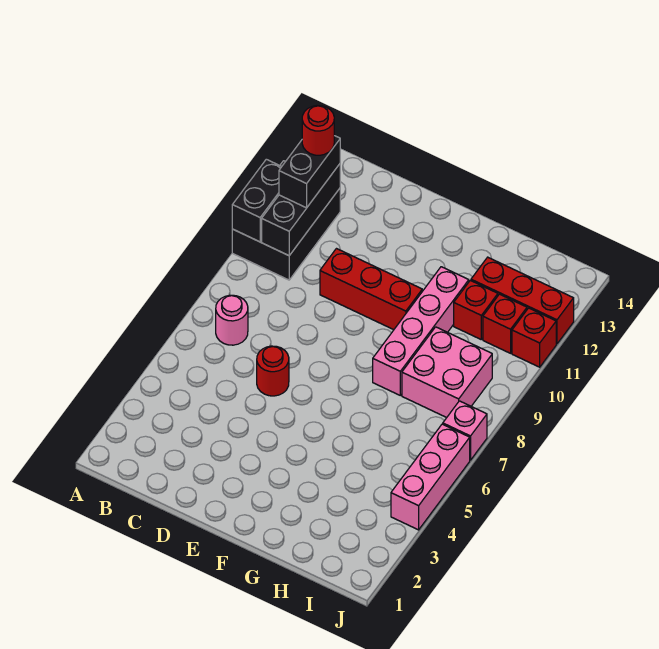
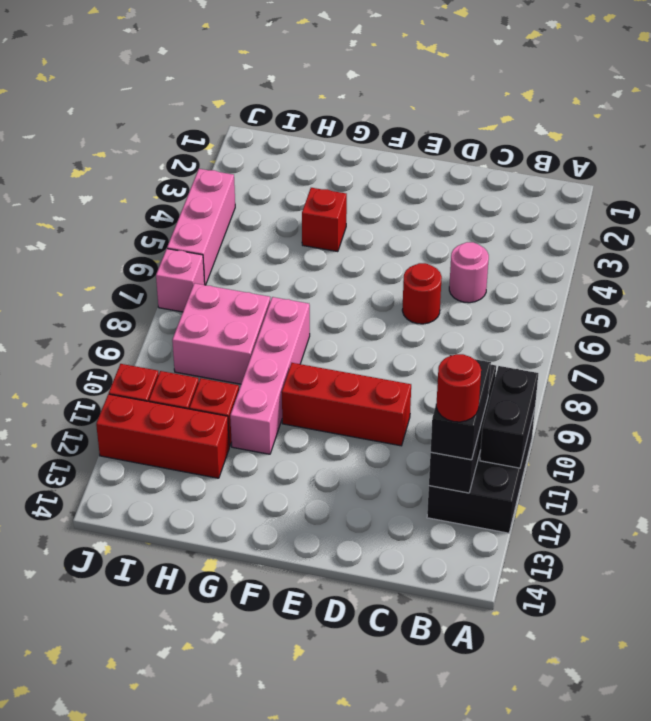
pink 1x1 round brick [216,295,248,345] -> pink 1x1 round brick moved to [449,242,489,303]
none -> red 1x1 brick [302,188,347,252]

